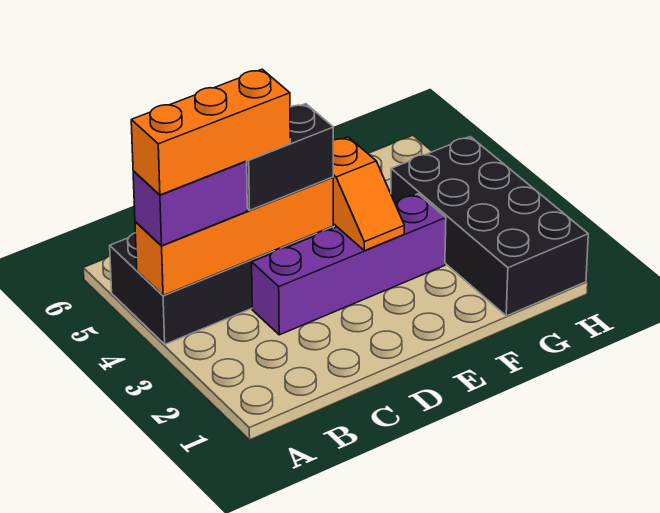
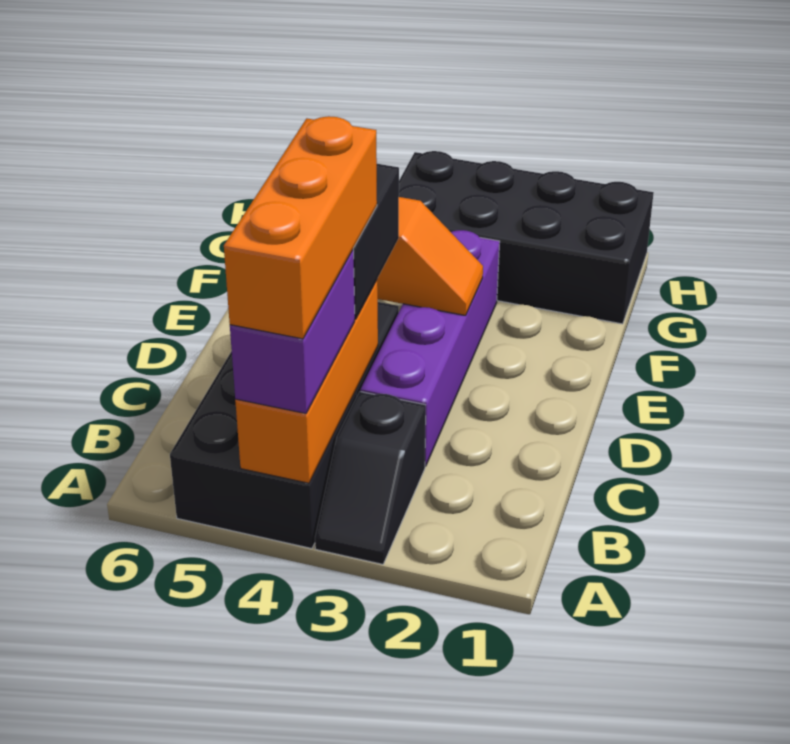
none -> black 1x2 slope [315,392,426,564]
orange 1x4 brick [135,177,333,296] -> orange 1x3 brick [235,281,378,483]

